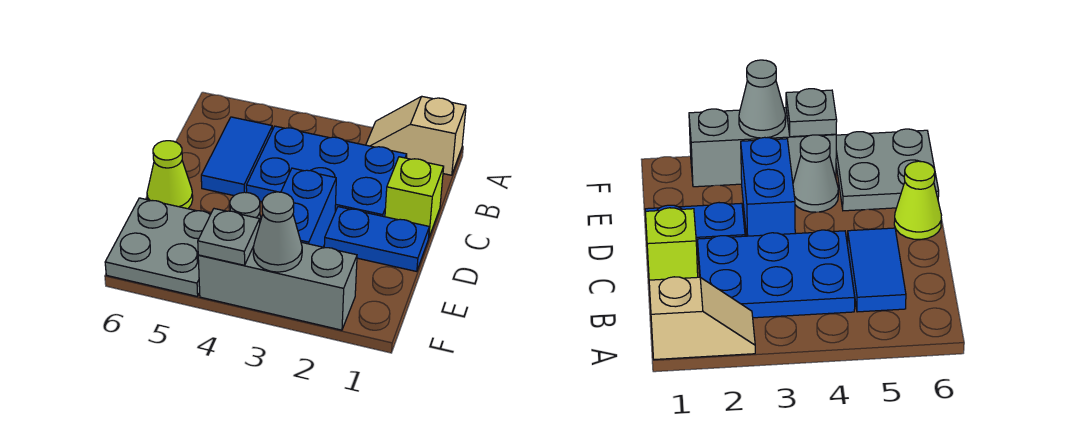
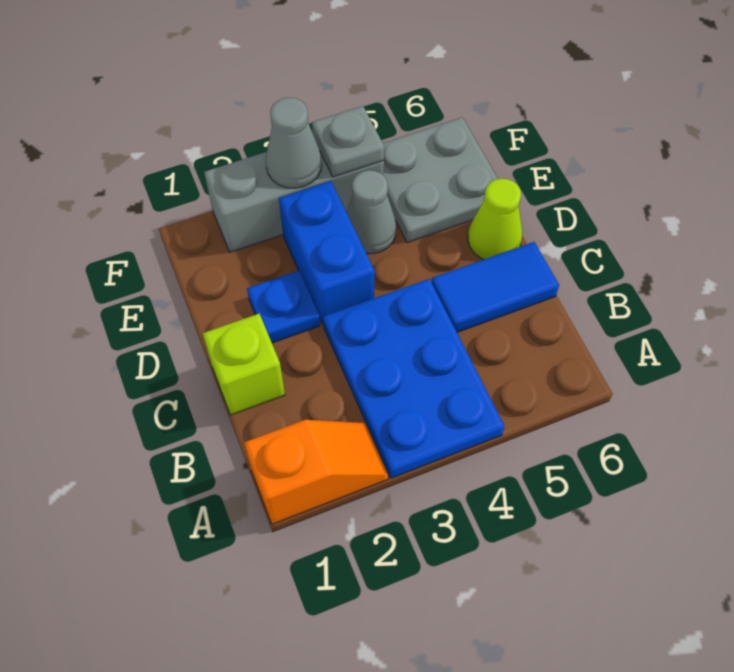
tan 1x2 slope [366,96,466,175] -> orange 1x2 slope [244,420,388,524]
blue 2x3 plate [246,126,407,217] -> blue 2x3 plate turned to [323,279,504,478]
blue 1x2 tile [201,117,272,196] -> blue 1x2 tile turned to [431,242,559,332]
blue 1x2 plate [324,207,429,272] -> blue 1x1 plate [247,270,320,343]

